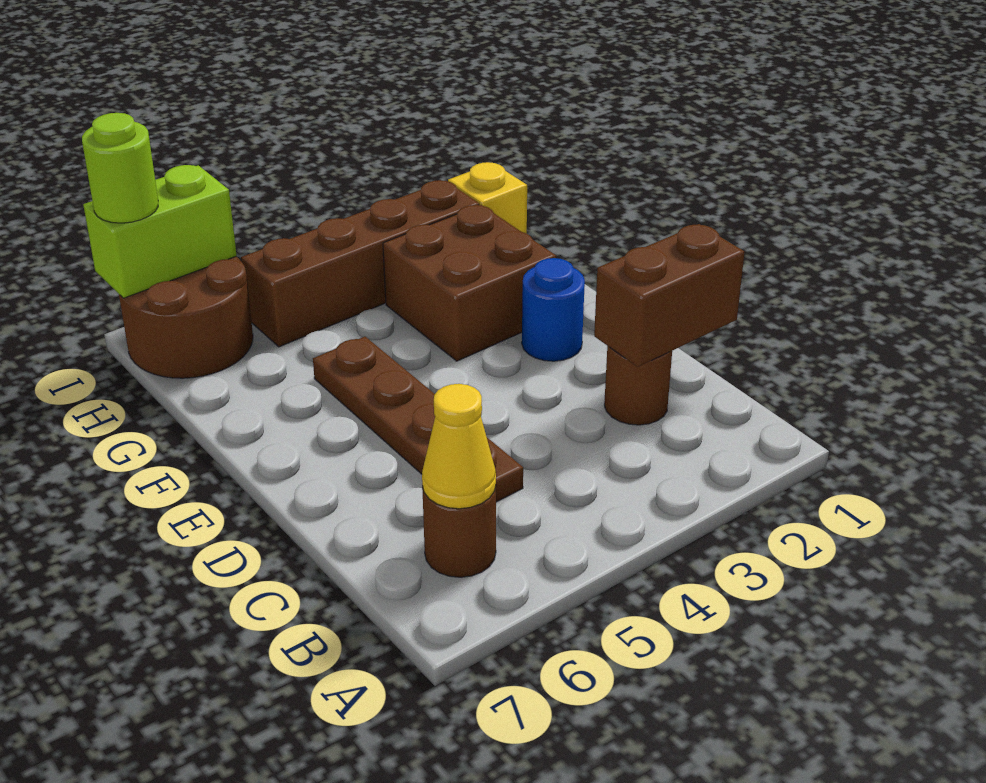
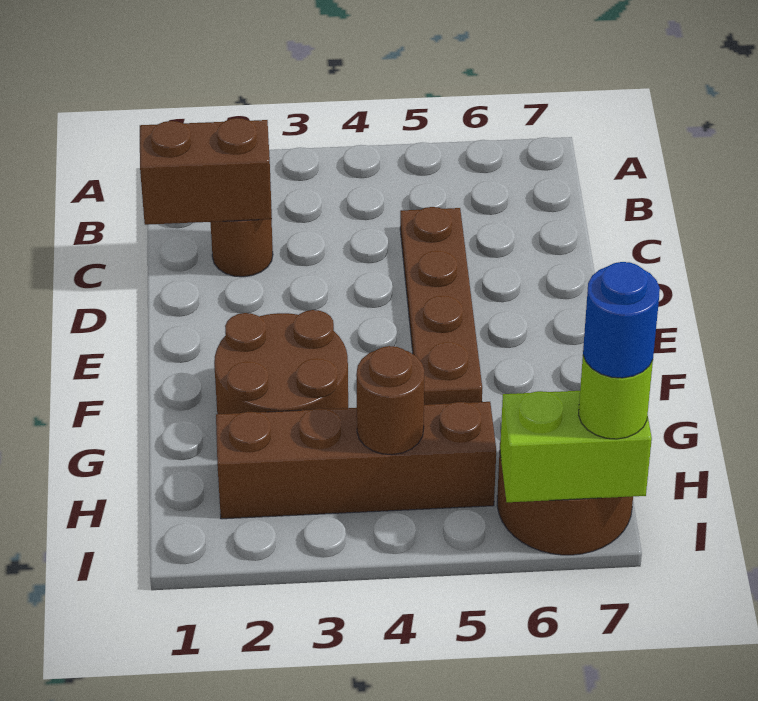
brown 1x1 round brick [422,487,496,577] -> brown 1x1 round brick moved to [356,346,425,455]
yellow 1x1 cone [422,384,496,509] -> none
blue 1x1 round brick [522,258,585,361] -> blue 1x1 round brick moved to [583,262,660,378]
brown 2x2 brick [383,205,556,361] -> brown 2x2 round brick [214,310,348,414]
yellow 1x1 brick [448,162,527,233] -> none

